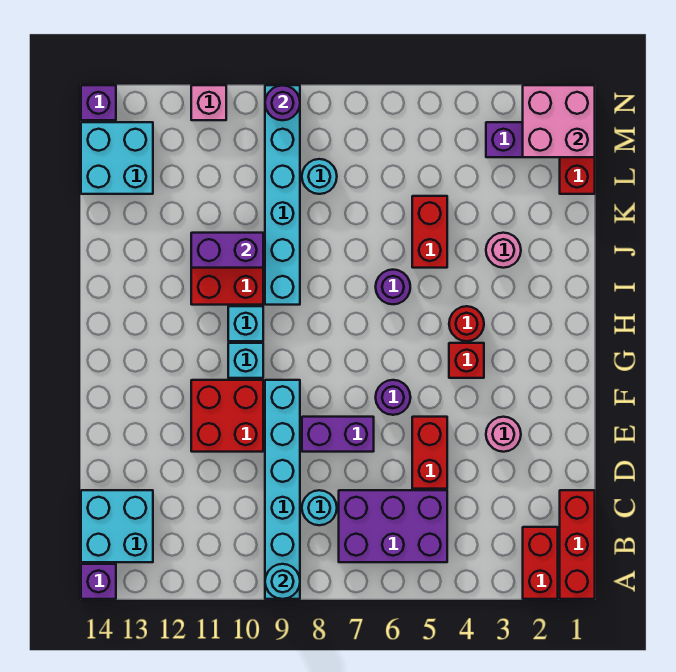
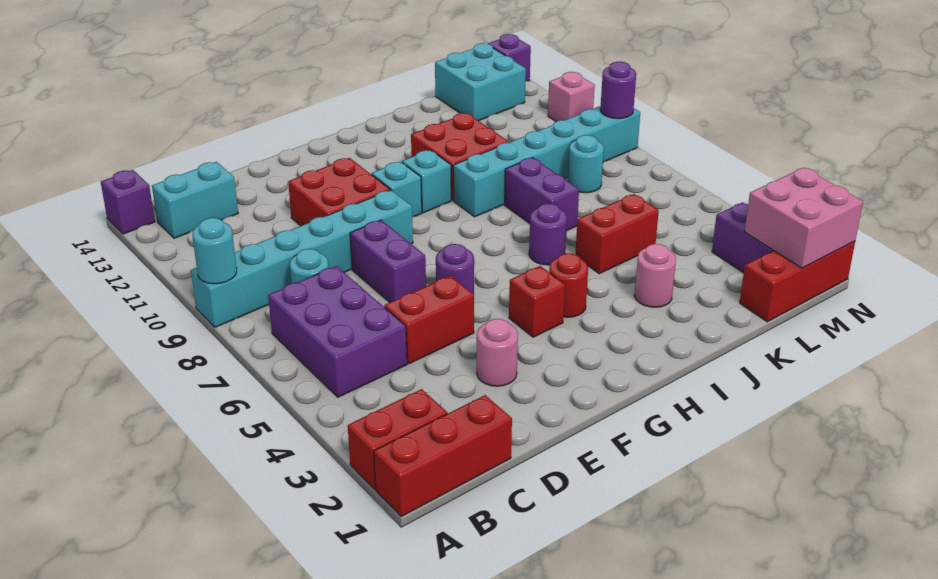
cyan 2x2 brick [81,490,153,562] -> cyan 1x2 brick [152,162,238,238]
purple 1x2 brick [191,233,263,268] -> purple 1x2 brick moved to [505,158,579,231]

